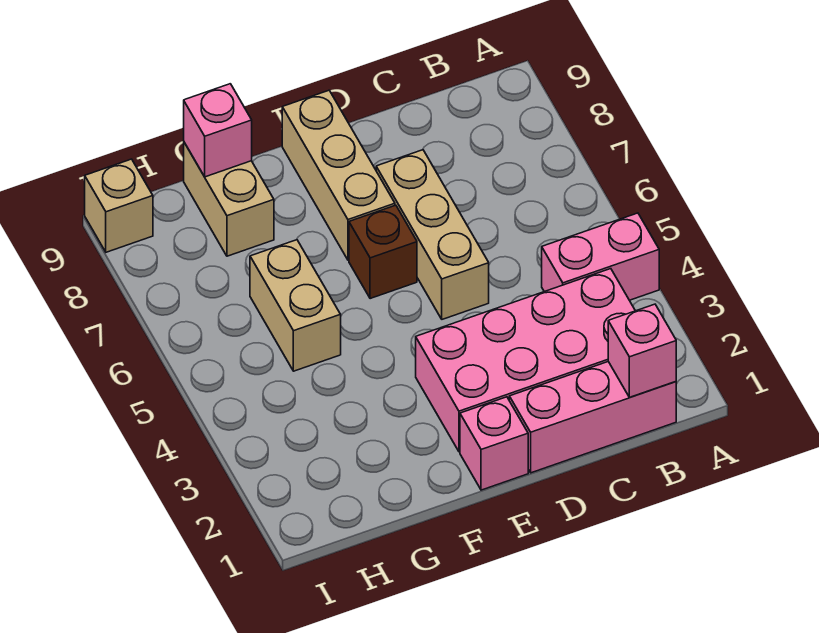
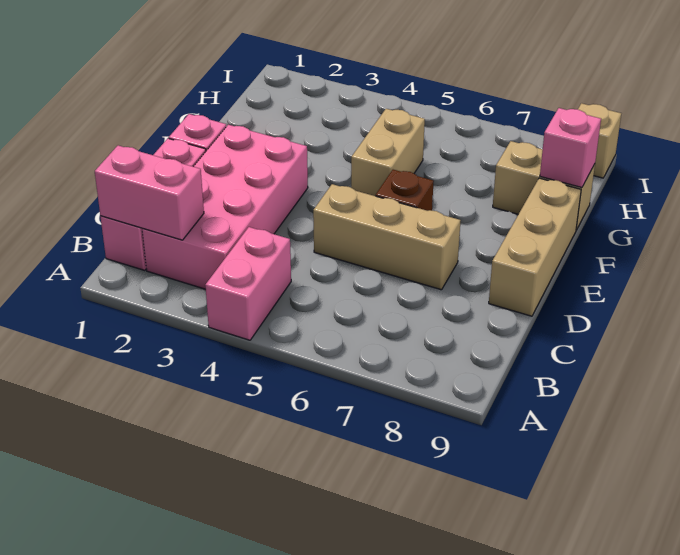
pink 1x1 brick [608,304,676,397] -> pink 1x2 brick [95,145,204,240]
tan 1x3 brick [282,90,395,260] -> tan 1x3 brick turned to [489,178,581,316]
tan 1x2 brick [250,240,341,371] -> tan 1x2 brick turned to [351,109,425,196]

